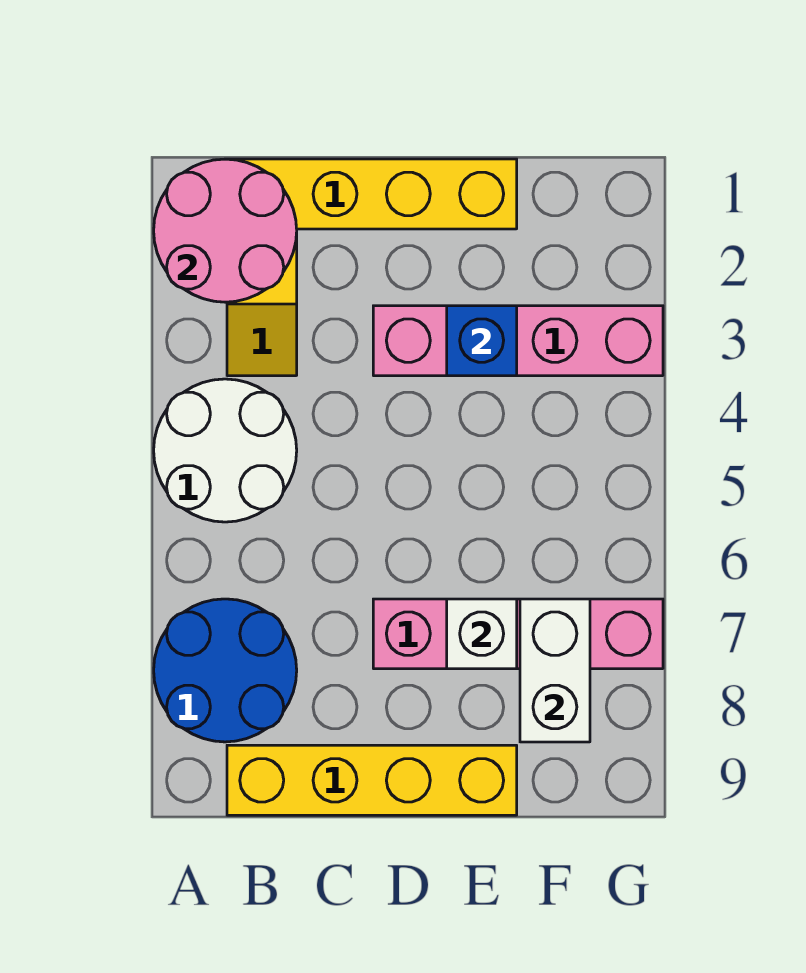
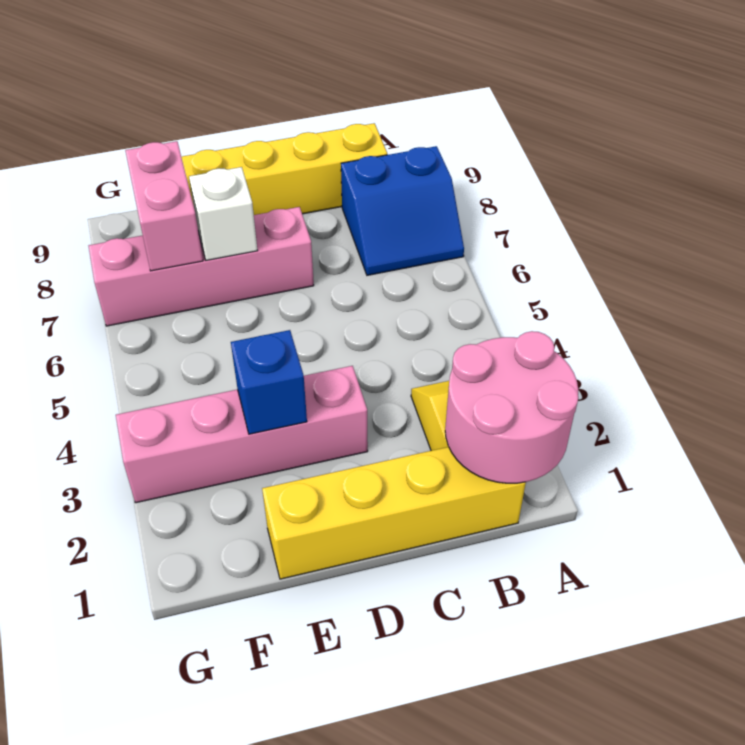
white 2x2 round brick [154,379,297,522] -> none
blue 2x2 round brick [154,599,297,742] -> blue 2x2 slope [341,146,464,275]
white 1x2 brick [520,599,590,742] -> pink 1x2 brick [125,141,203,271]

